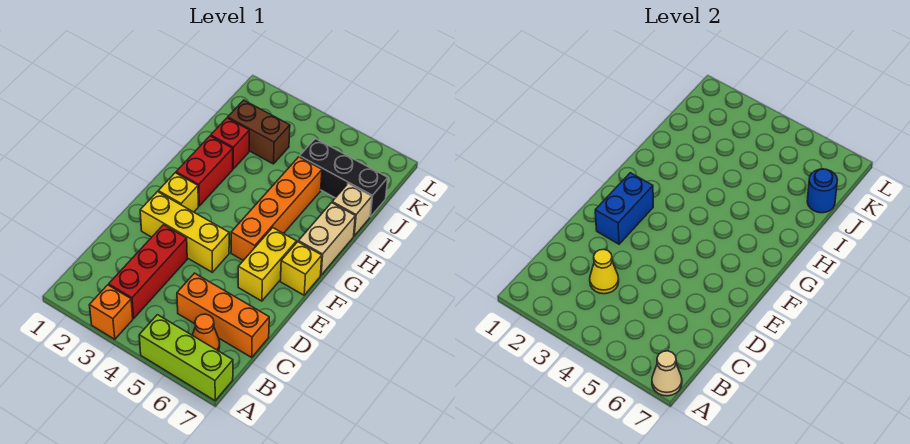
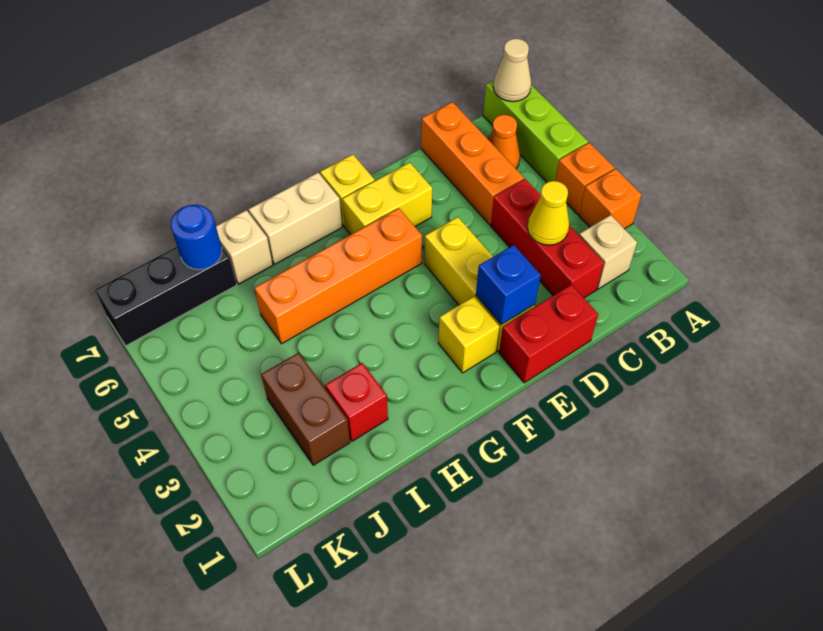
none -> orange 1x1 brick [555,143,614,214]
none -> tan 1x1 brick [579,215,637,289]
red 1x3 brick [109,225,187,319] -> red 1x3 brick turned to [491,179,604,298]
blue 1x2 brick [595,173,653,244] -> blue 1x1 brick [476,245,541,325]
red 1x2 brick [176,136,233,206] -> red 1x2 brick moved to [499,285,598,383]
black 1x3 brick [300,139,388,217] -> black 1x3 brick turned to [95,246,237,346]

